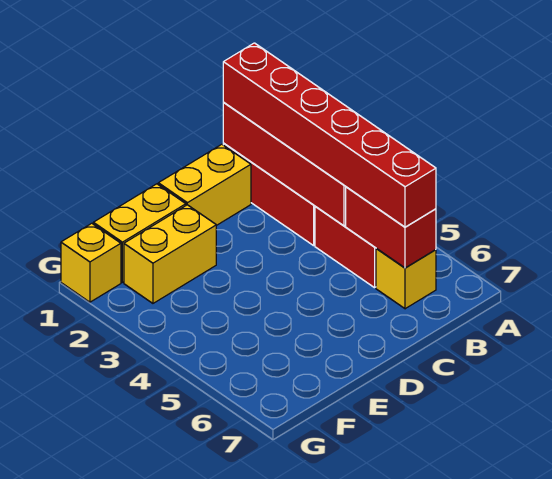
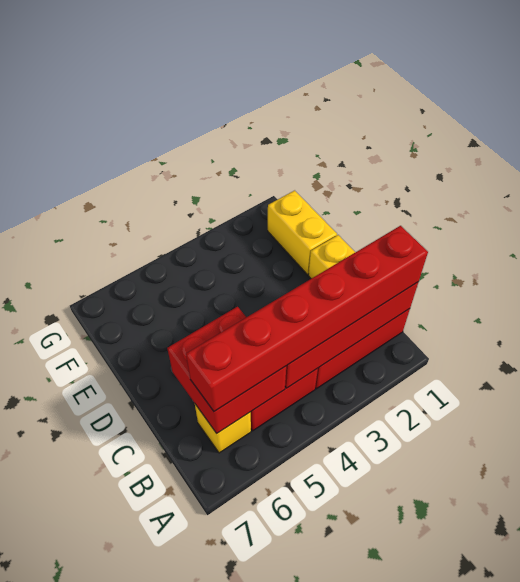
red 1x2 brick [346,187,436,268] -> red 2x2 brick [167,307,286,433]
yellow 1x2 brick [124,205,216,303] -> none
yellow 1x1 brick [61,223,121,302] -> none

